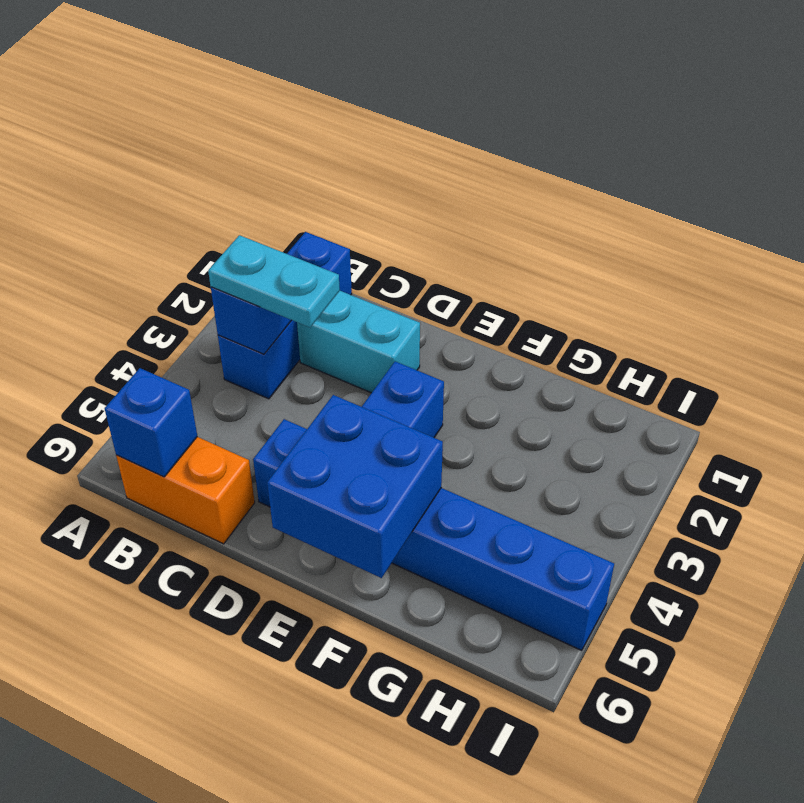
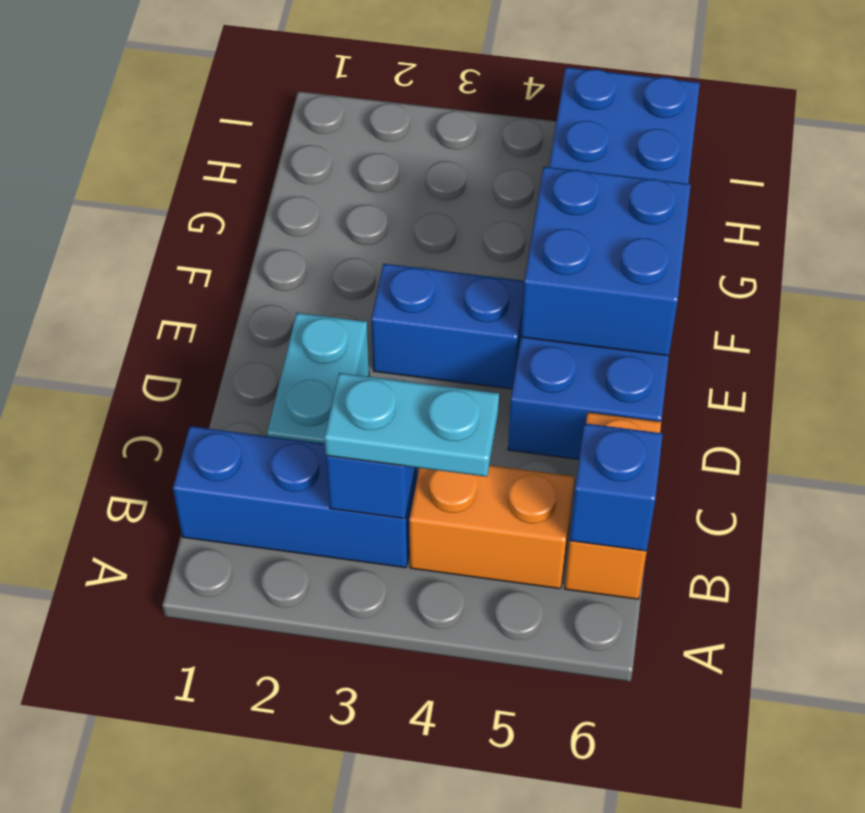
cyan 1x2 plate [208,235,340,327] -> cyan 1x2 plate turned to [324,373,499,477]
none -> orange 1x2 brick [409,465,575,589]
blue 1x6 brick [253,419,614,650] -> blue 2x6 brick [508,67,700,459]

